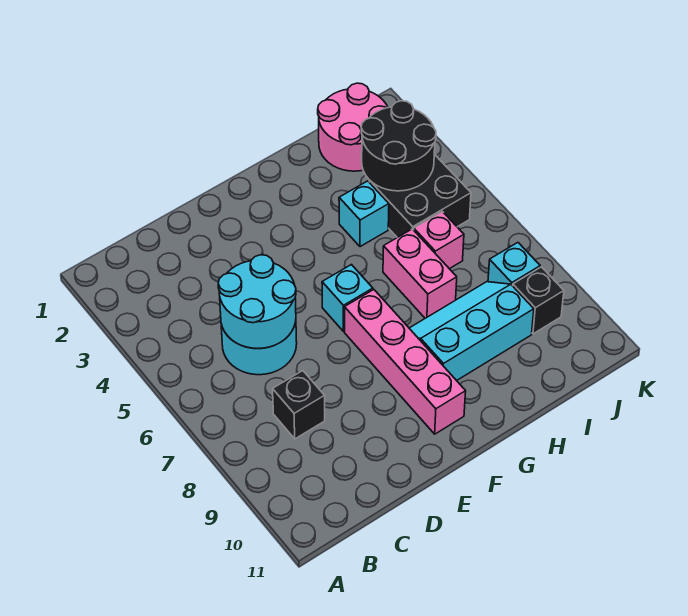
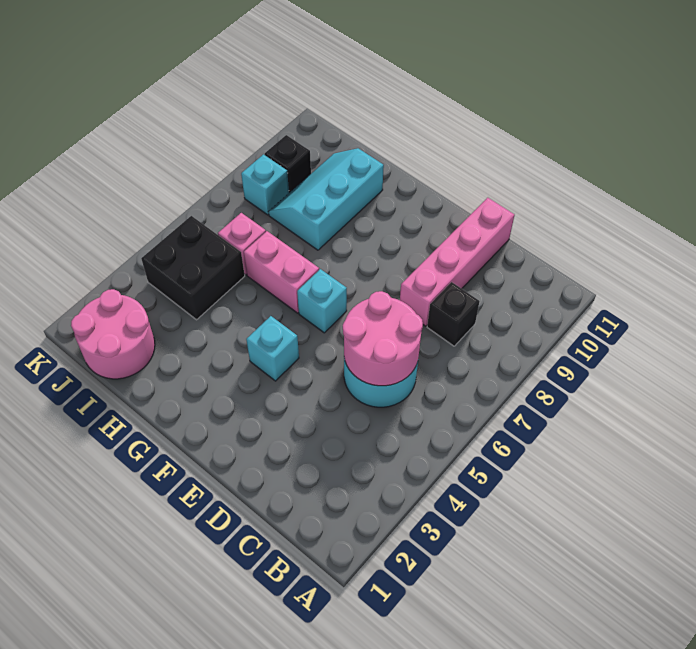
cyan 2x2 round brick [218,255,296,349] -> pink 2x2 round brick [343,291,423,386]
pink 1x4 brick [345,290,466,434] -> pink 1x4 brick moved to [400,198,515,326]
cyan 2x3 slope [409,282,534,381] -> cyan 2x3 slope turned to [269,148,384,250]
cyan 1x1 brick [339,181,389,247] -> cyan 1x1 brick moved to [246,316,299,381]
pink 1x2 brick [383,229,457,318] -> pink 1x2 brick turned to [244,231,319,313]
black 2x2 round brick [361,101,436,191] -> none

